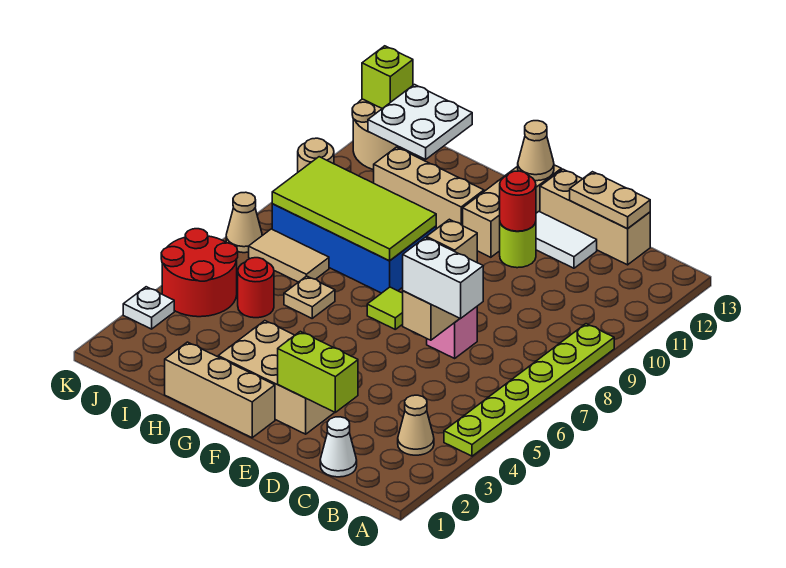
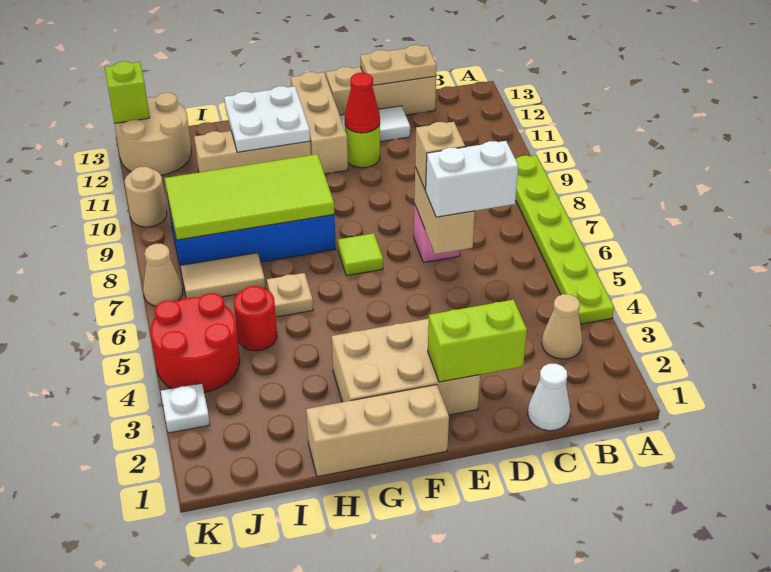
red 1x1 round brick [500,171,536,231] -> red 1x1 cone [345,73,380,133]
tan 1x1 cone [518,121,554,181] -> none
white 2x2 plate [368,85,472,159] -> white 2x2 plate moved to [224,86,310,152]

